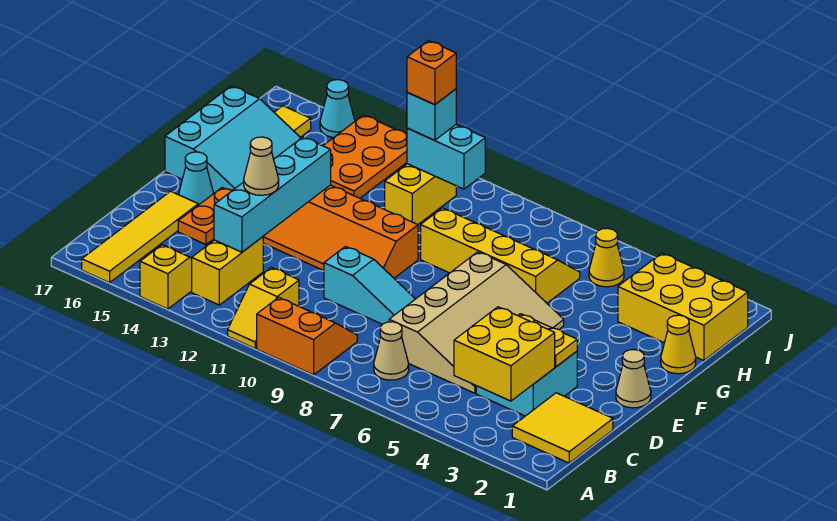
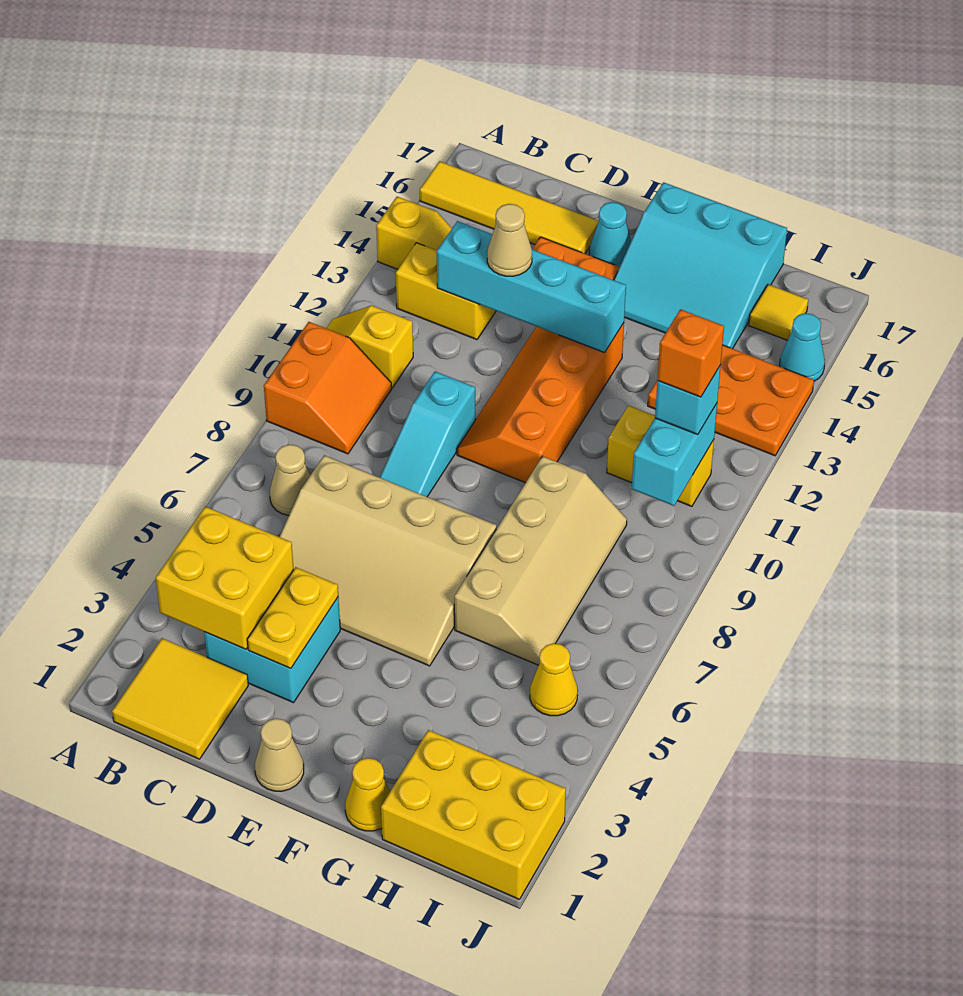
yellow 2x4 slope [421,208,580,303] -> tan 2x4 slope [454,456,627,665]
yellow 2x3 brick [618,253,748,361] -> yellow 2x3 brick turned to [381,730,566,900]

